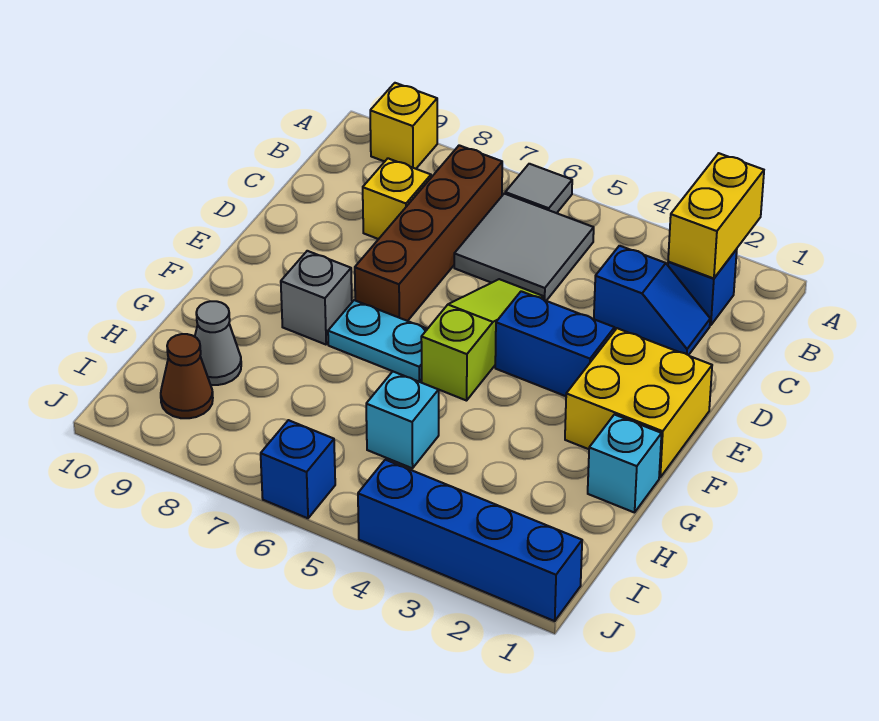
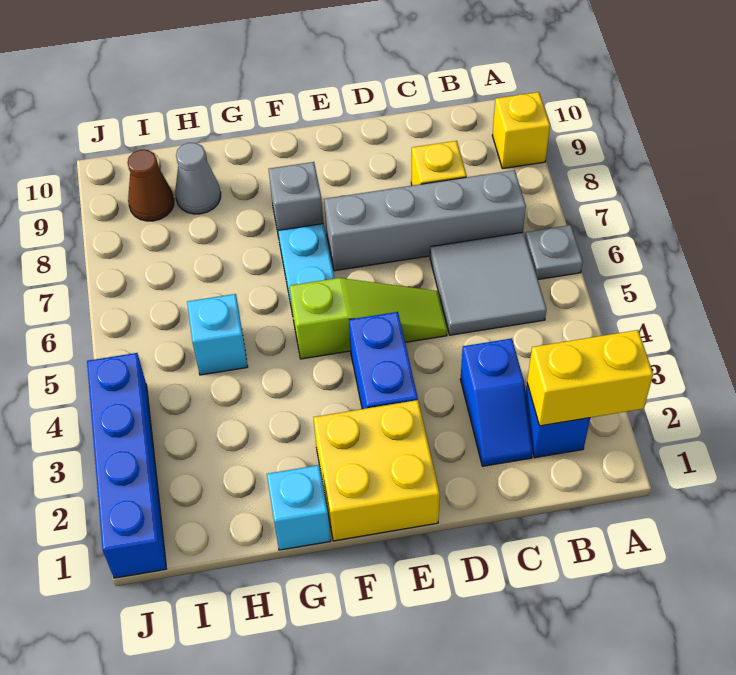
grey 1x1 tile [505,164,572,213] -> grey 1x1 plate [525,225,583,279]
brown 1x4 brick [355,145,502,321] -> grey 1x4 brick [324,170,526,271]
blue 1x1 brick [261,420,335,518] -> none

